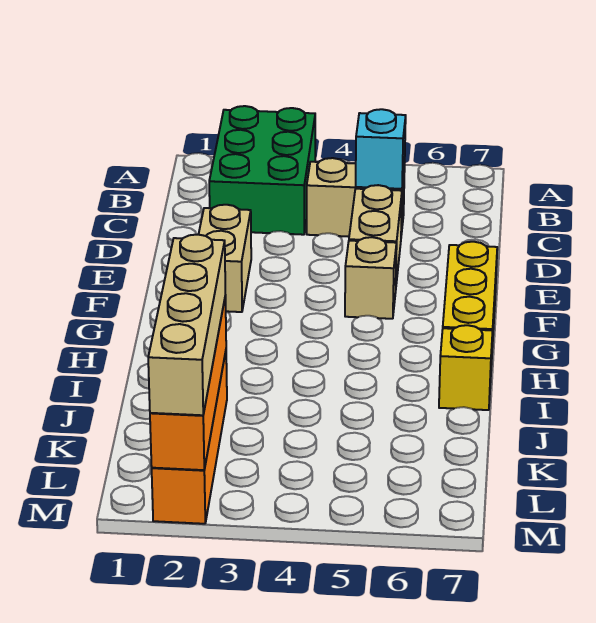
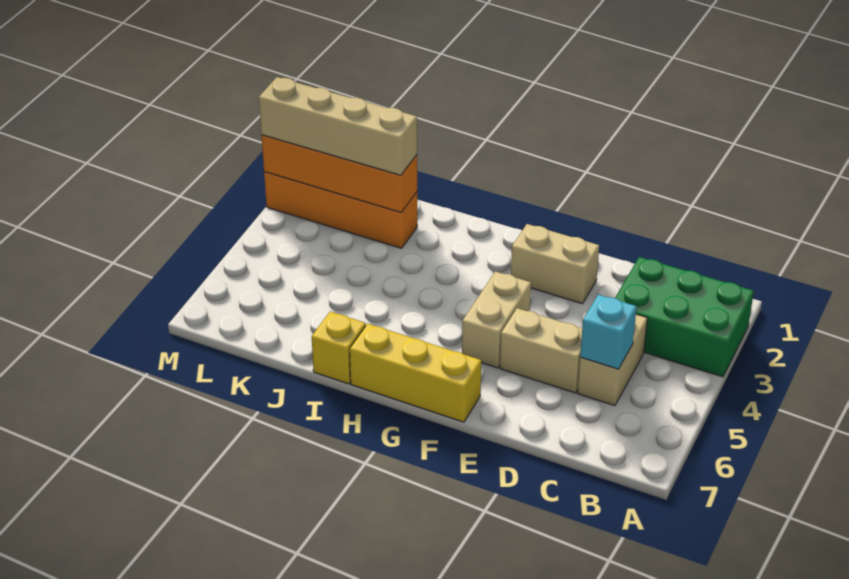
tan 1x1 brick [345,237,397,319] -> tan 1x2 brick [462,271,531,368]

